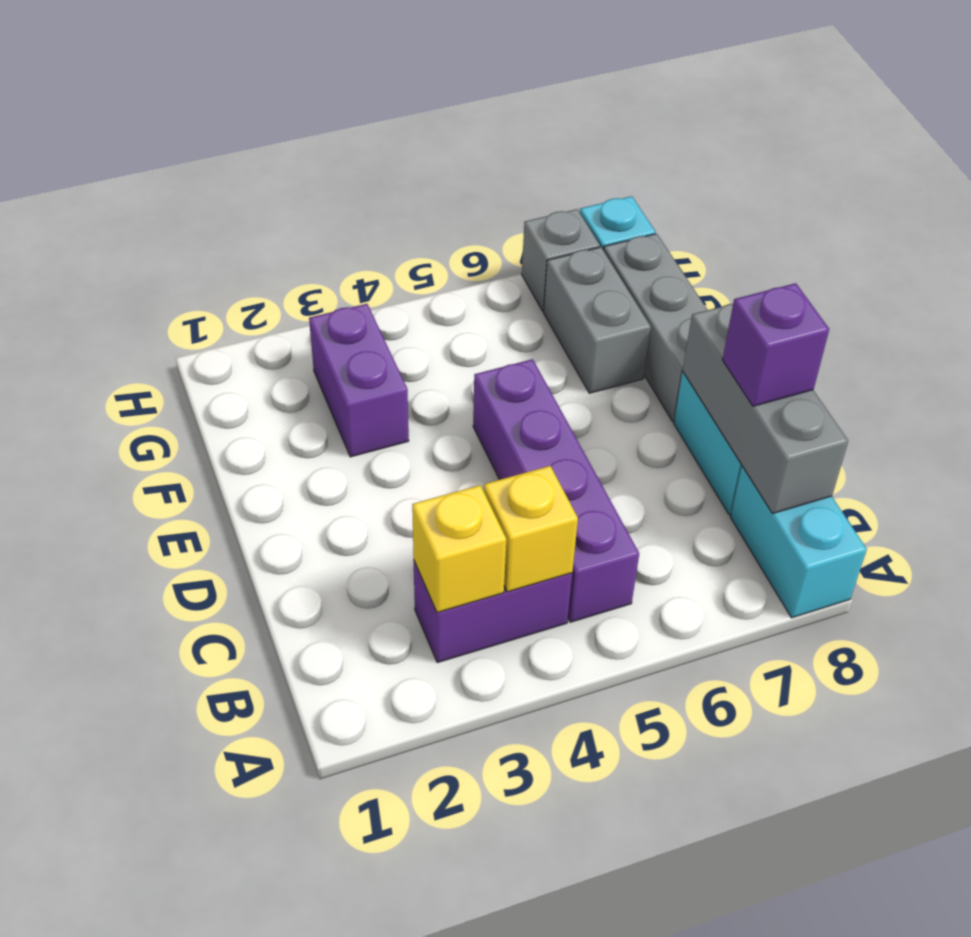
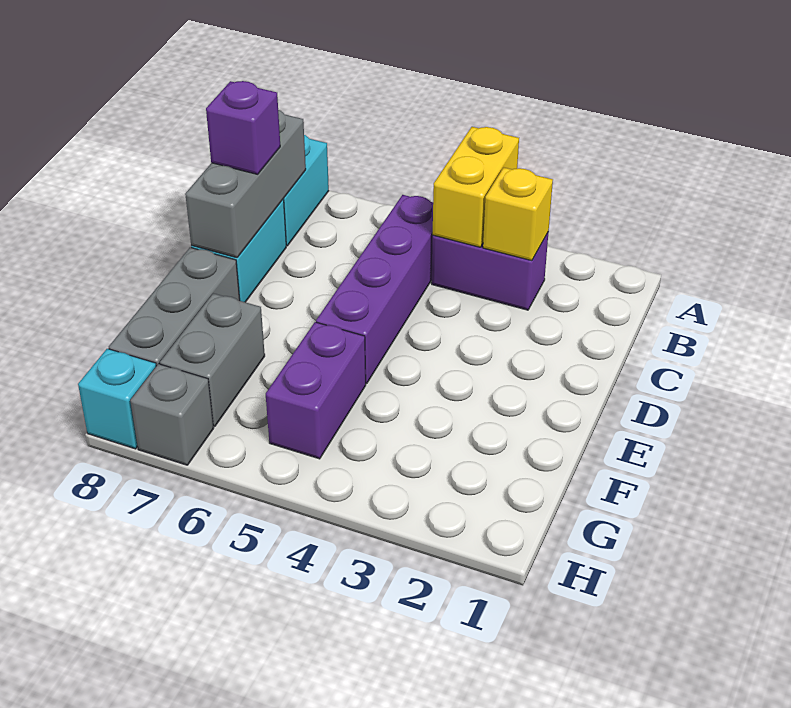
yellow 1x1 brick [484,466,578,592] -> yellow 1x2 brick [433,127,519,247]
purple 1x2 brick [309,304,409,457] -> purple 1x2 brick moved to [266,322,366,459]

